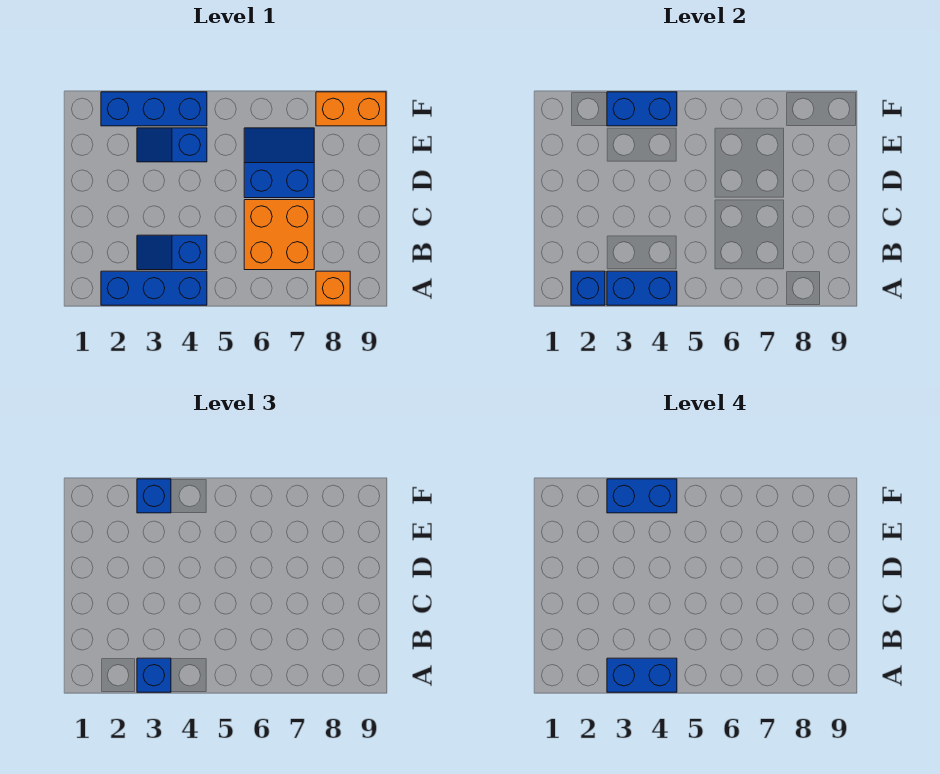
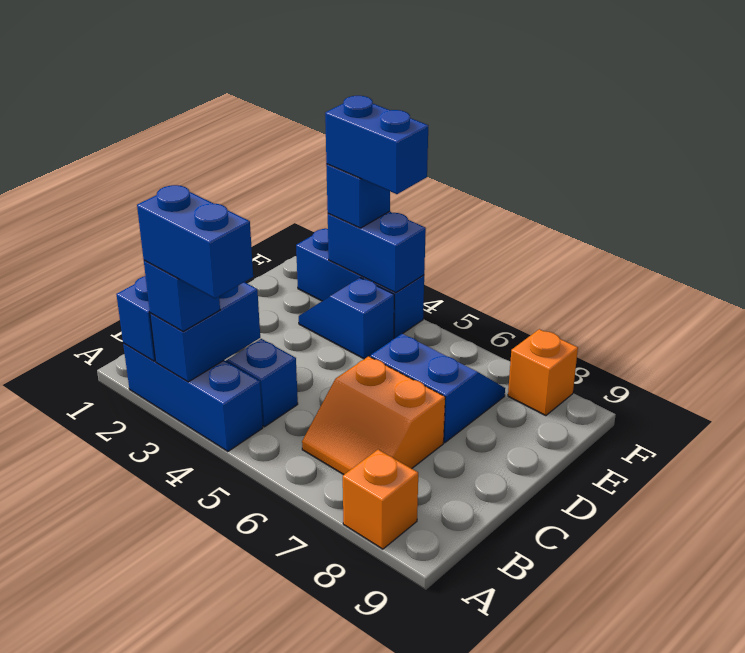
blue 1x2 brick [607,271,677,305] -> blue 1x2 brick turned to [150,282,260,382]
orange 2x2 brick [244,200,314,270] -> orange 2x2 slope [302,356,445,475]
orange 1x2 brick [316,92,386,126] -> orange 1x1 brick [508,329,578,416]

